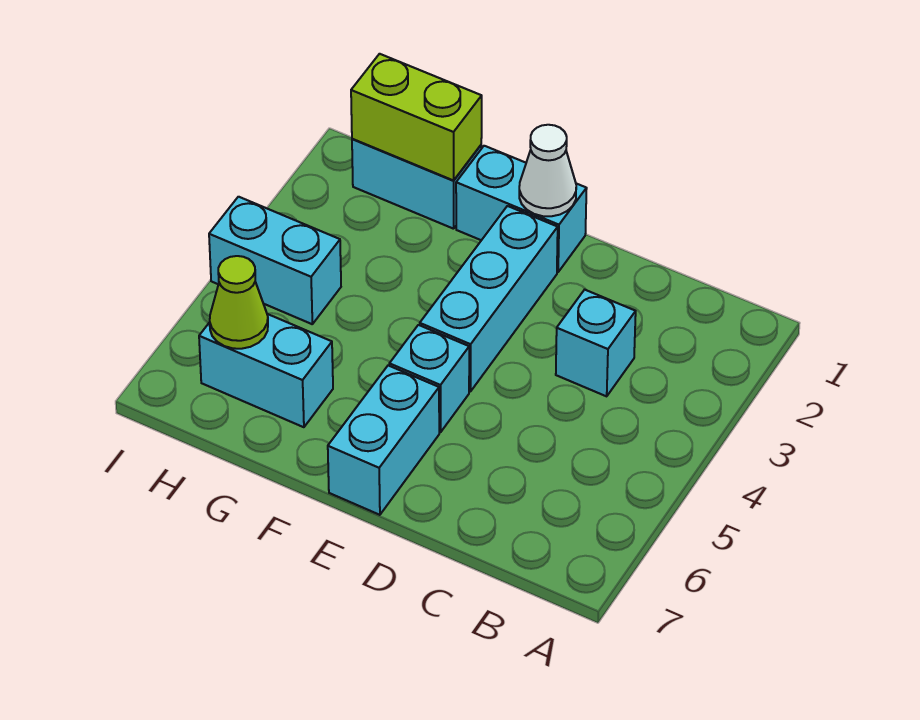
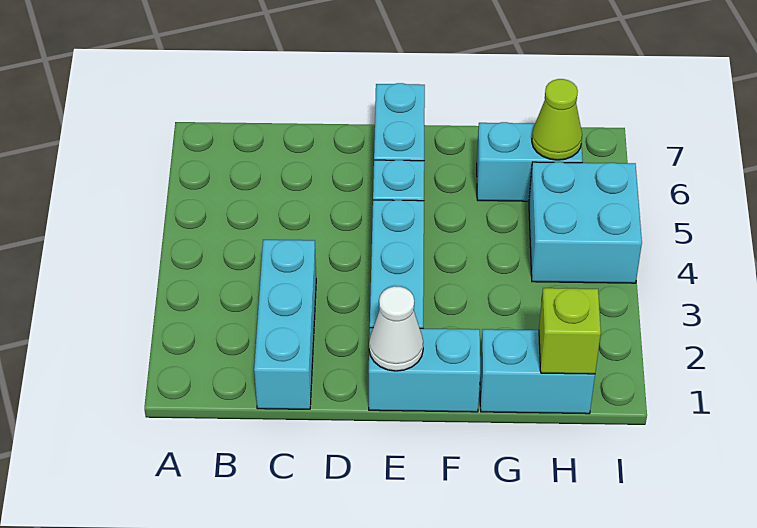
cyan 1x1 brick [556,290,636,396] -> cyan 1x3 brick [254,240,316,409]
lime 1x2 brick [351,54,482,180] -> lime 1x1 brick [539,288,601,374]
cyan 1x2 brick [209,197,341,324] -> cyan 2x2 brick [529,162,642,283]

